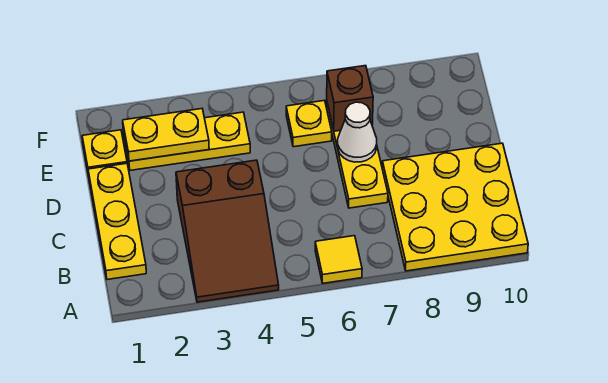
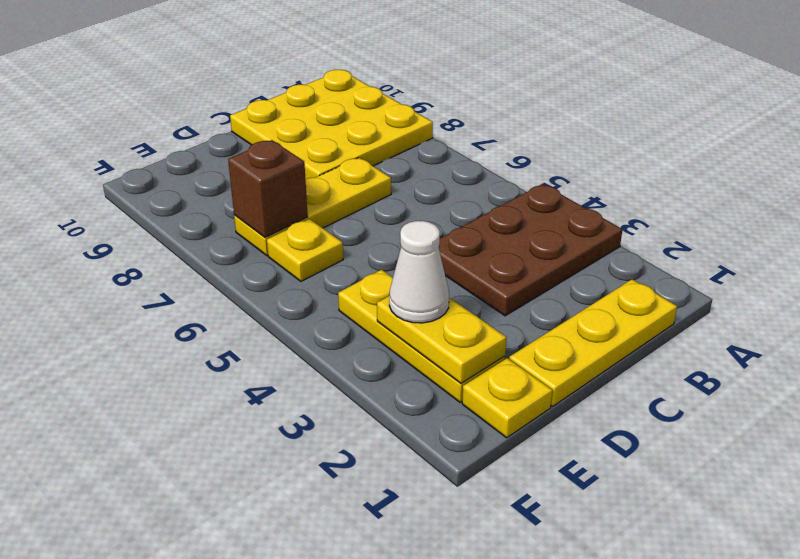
brown 2x3 slope [176,160,279,302] -> brown 2x3 plate [439,184,623,316]
yellow 1x1 tile [315,236,362,283] -> none
white 1x1 cone [338,102,377,162] -> white 1x1 cone moved to [389,221,449,323]

